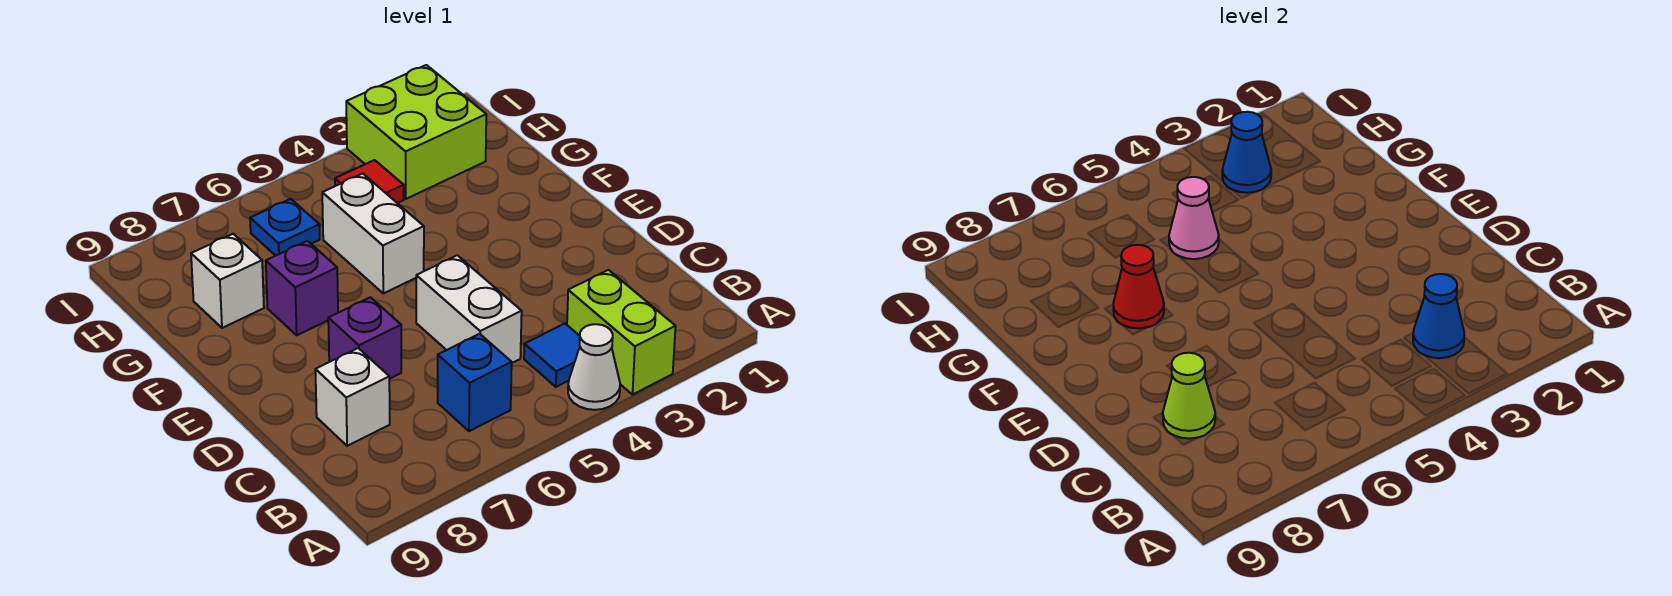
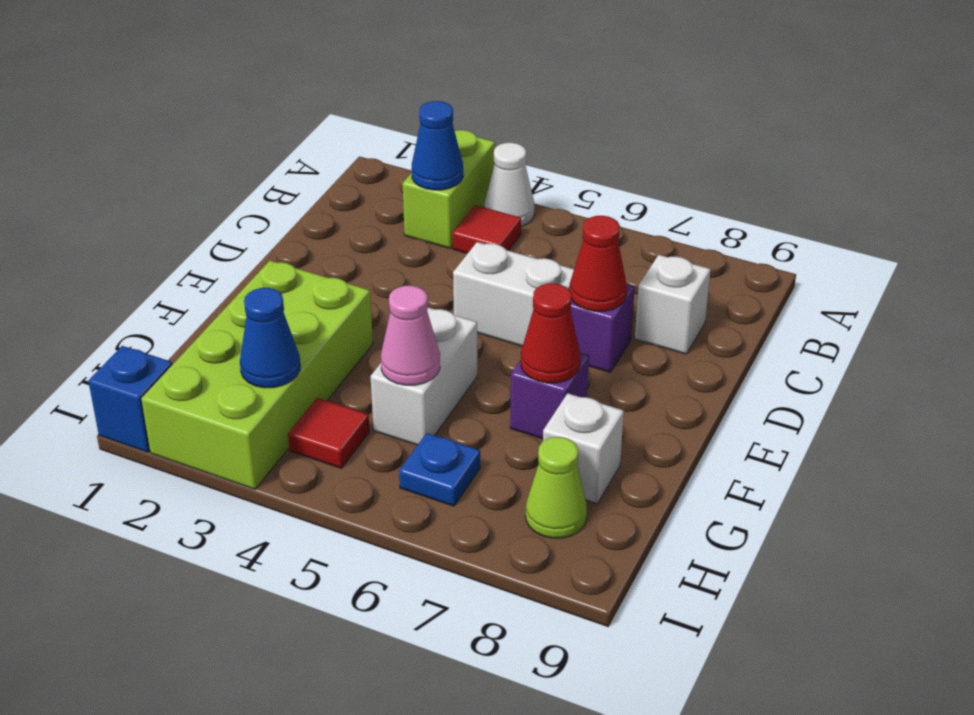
blue 1x1 tile [524,324,580,387] -> red 1x1 tile [452,205,521,253]
blue 1x1 brick [438,334,512,431] -> blue 1x1 brick moved to [88,346,172,452]
white 1x2 brick [416,255,522,363] -> white 1x2 brick turned to [453,242,574,346]
lime 1x1 cone [1163,353,1215,439] -> lime 1x1 cone moved to [526,437,587,538]
none -> red 1x1 cone [570,216,627,311]
lime 2x2 brick [346,65,486,199] -> lime 2x4 brick [141,261,373,489]

